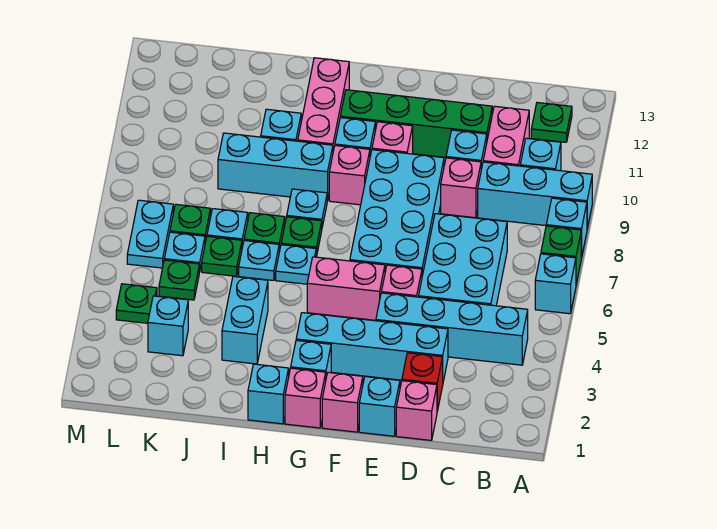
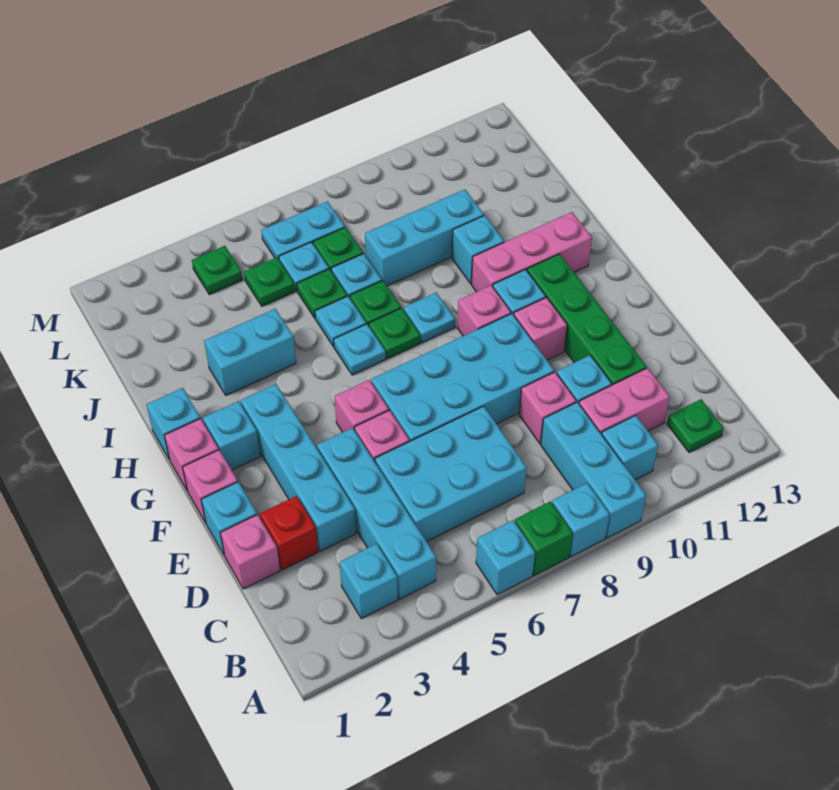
pink 1x2 brick [307,257,385,320] -> pink 1x1 brick [335,380,389,432]
cyan 1x3 brick [218,133,333,201] -> cyan 1x3 brick turned to [365,189,484,286]
cyan 1x1 brick [148,296,188,356] -> cyan 1x1 brick moved to [340,544,398,619]

